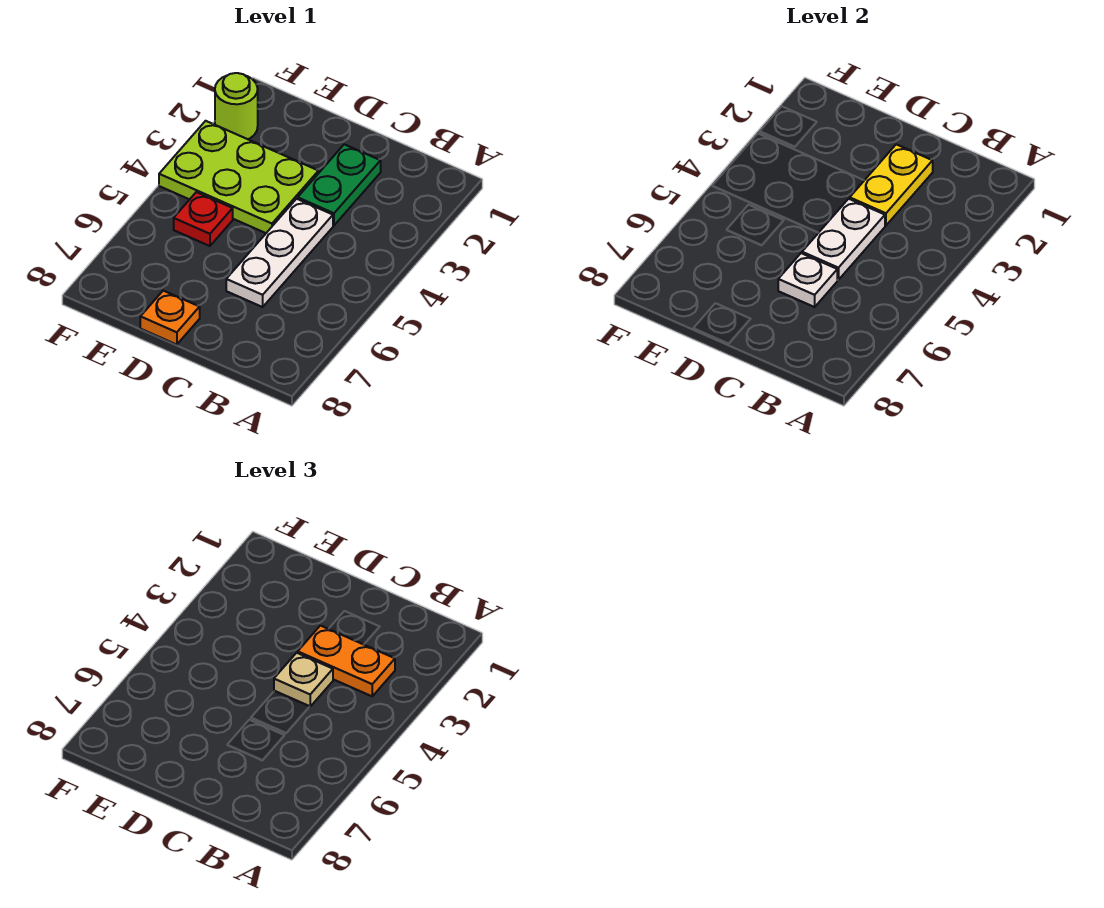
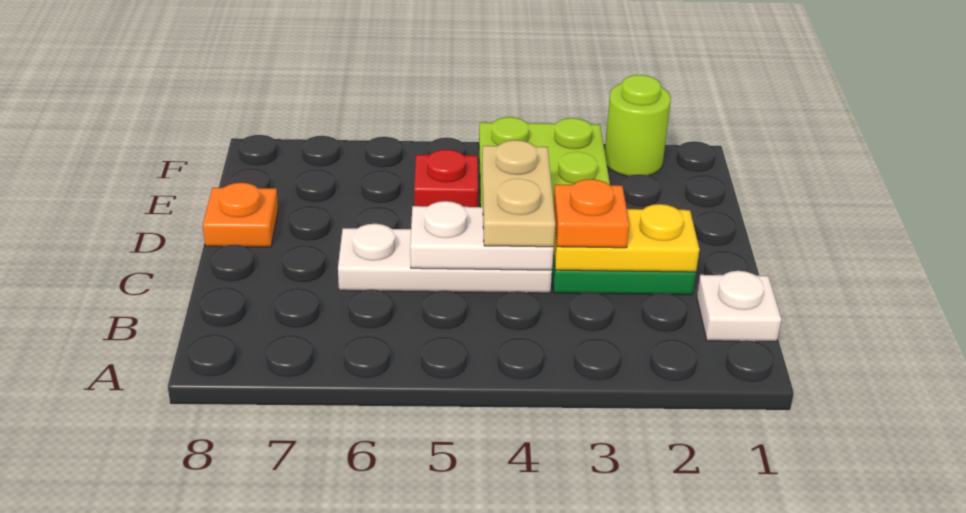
orange 1x2 plate [298,626,395,696] -> orange 1x1 plate [554,179,629,248]
tan 1x1 plate [274,653,333,707] -> tan 1x2 plate [482,140,555,247]
white 1x1 plate [778,253,837,307] -> white 1x1 plate moved to [697,271,781,341]

